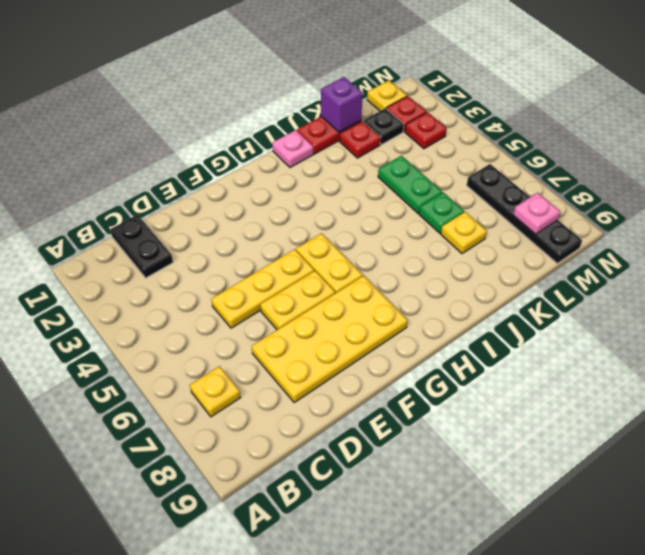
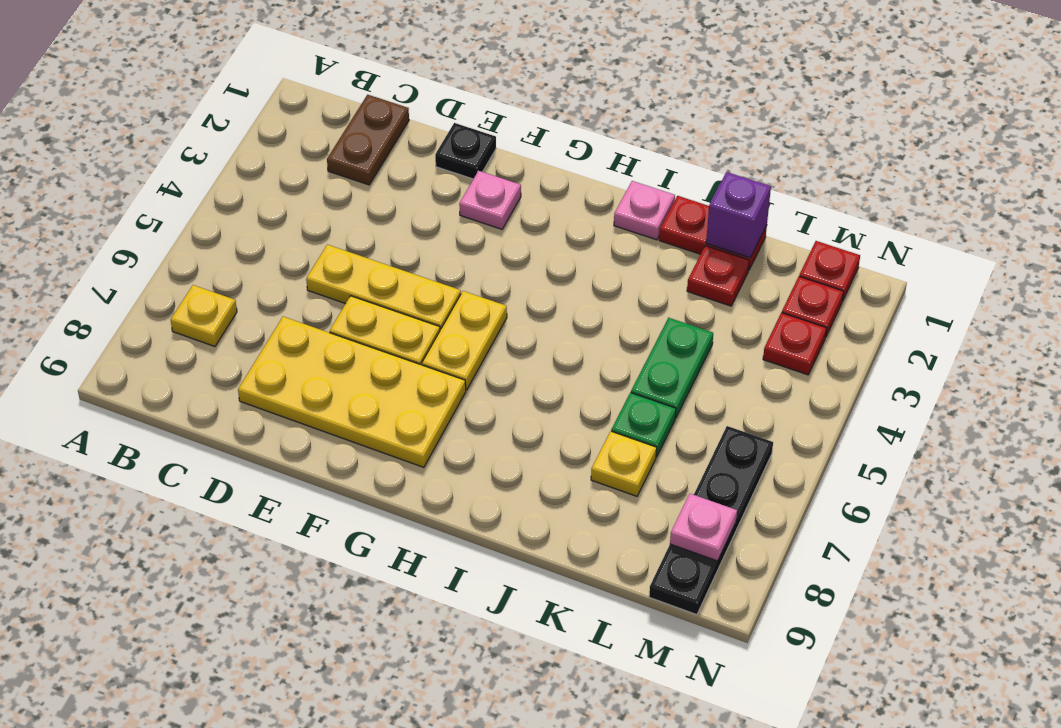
black 1x2 plate [110,215,173,278] -> brown 1x2 plate [327,95,409,185]
none -> pink 1x1 plate [459,171,521,229]
black 1x1 plate [363,108,404,145] -> black 1x1 plate moved to [435,123,496,179]
yellow 1x1 plate [367,80,407,111] -> red 1x1 plate [799,241,860,301]

